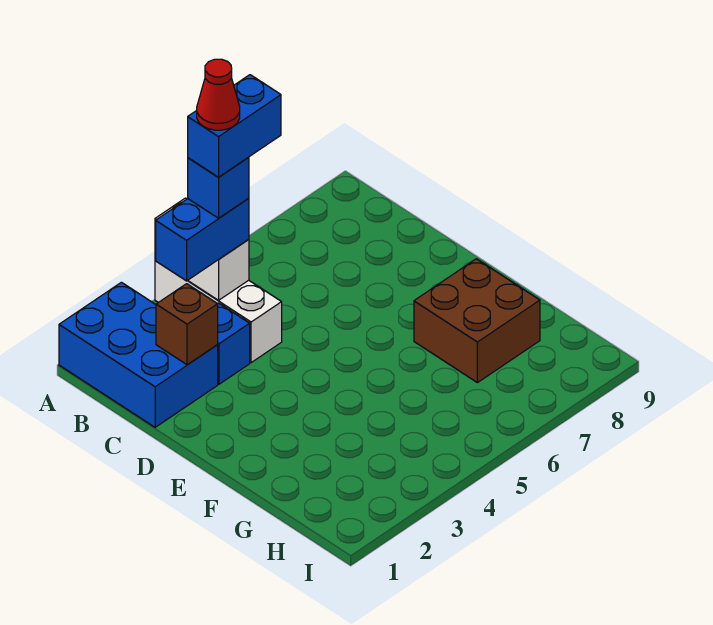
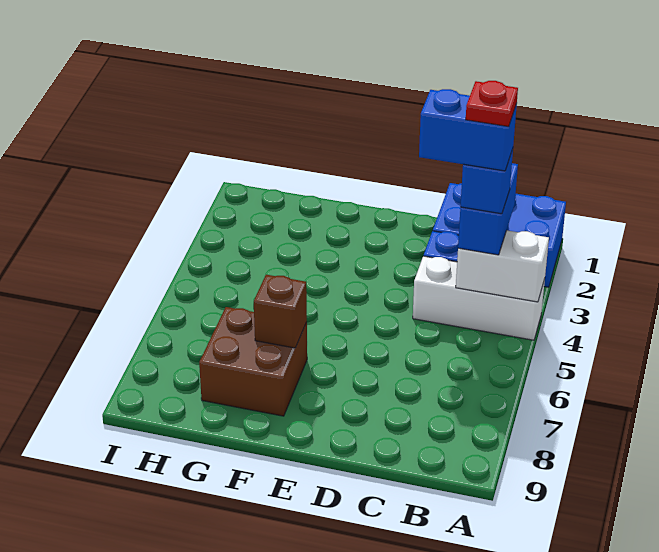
blue 1x2 brick [188,75,281,177] -> blue 1x2 brick turned to [419,89,517,171]
red 1x1 cone [197,59,240,130] -> red 1x1 plate [466,81,518,127]
brown 1x1 brick [156,284,218,365] -> brown 1x1 brick moved to [253,275,307,348]

